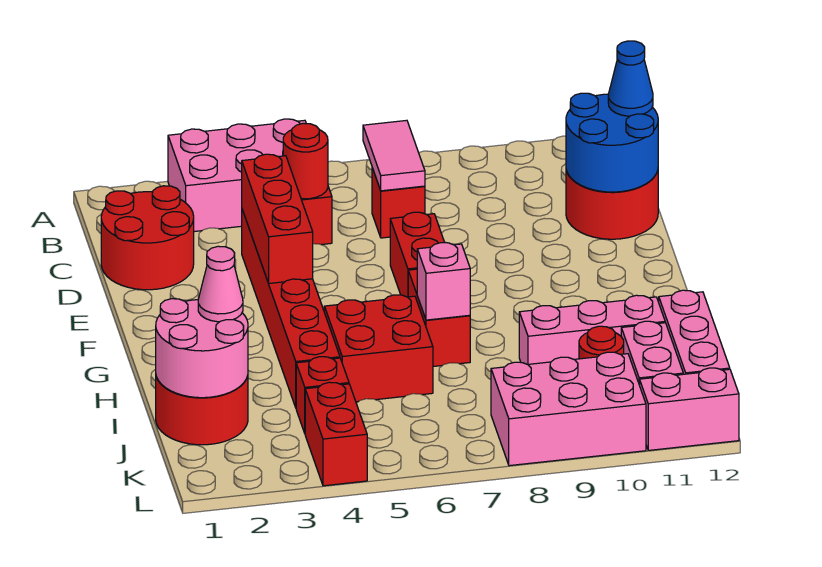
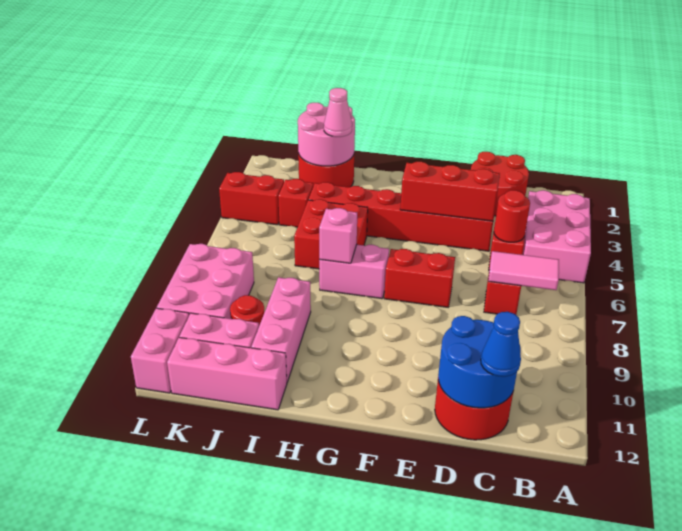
red 1x2 brick [408,269,470,367] -> pink 1x2 brick [319,245,389,299]

